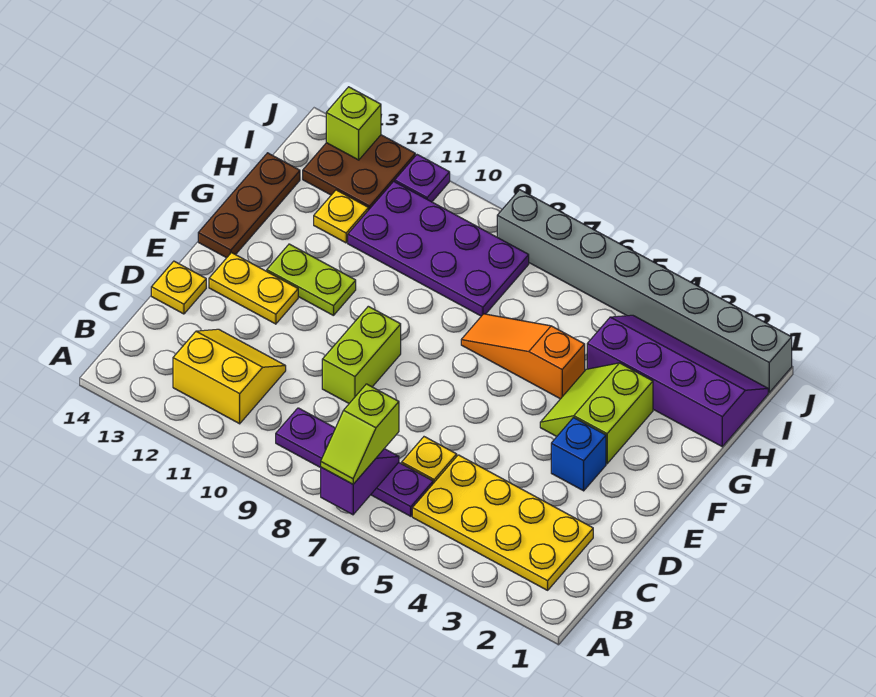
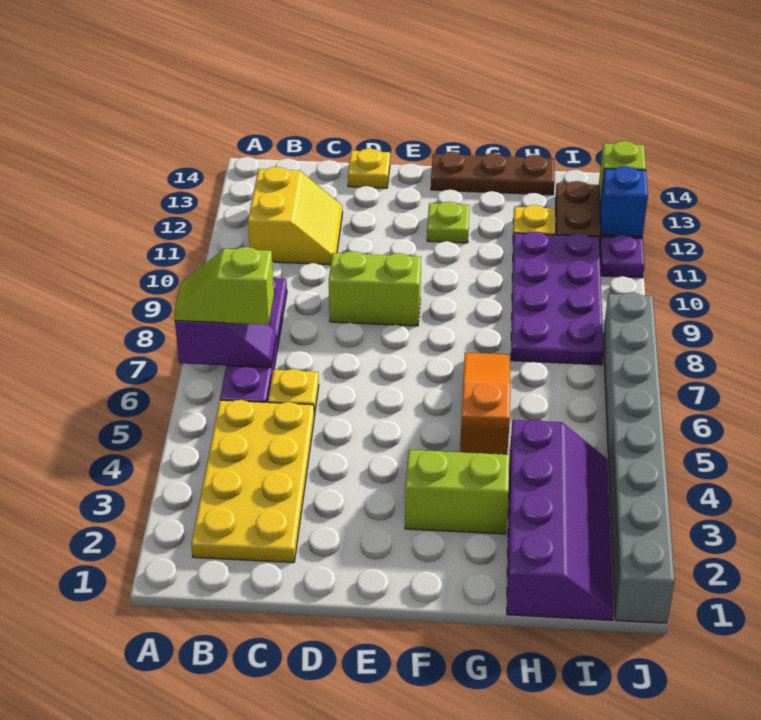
blue 1x1 brick [551,418,606,491] -> blue 1x1 brick moved to [600,166,648,237]
yellow 1x2 plate [209,253,298,324] -> none
lime 1x2 plate [267,244,356,316] -> lime 1x1 plate [427,201,470,243]

